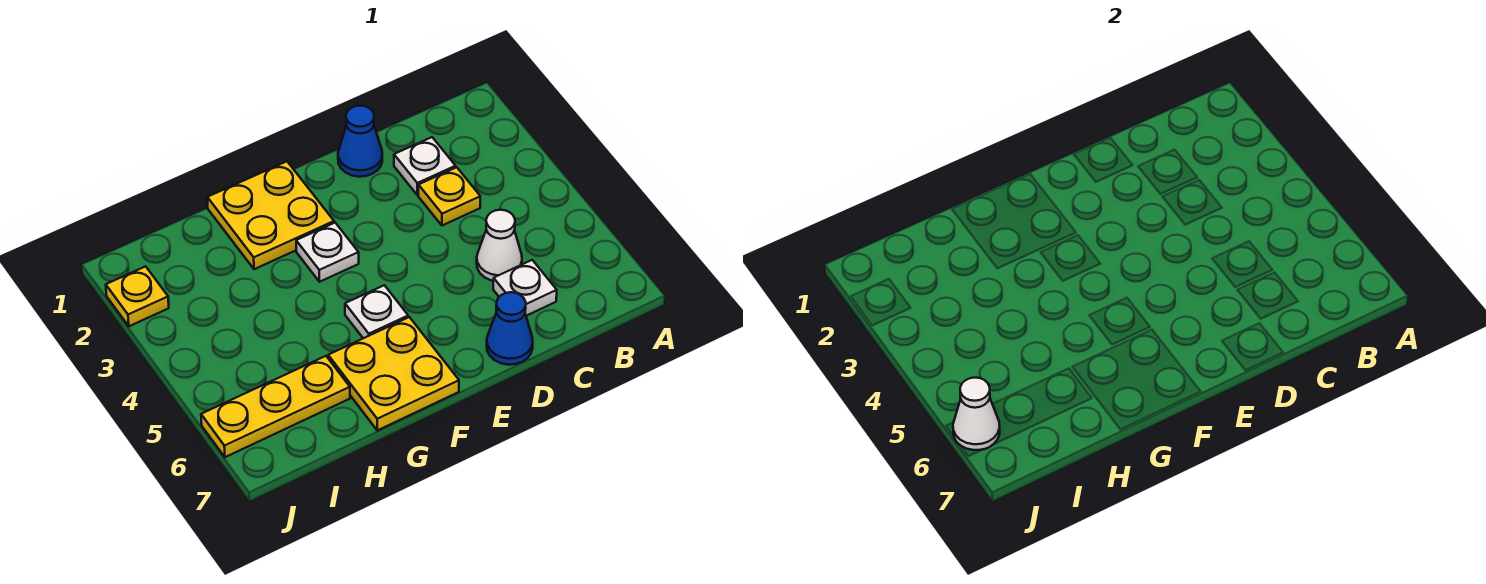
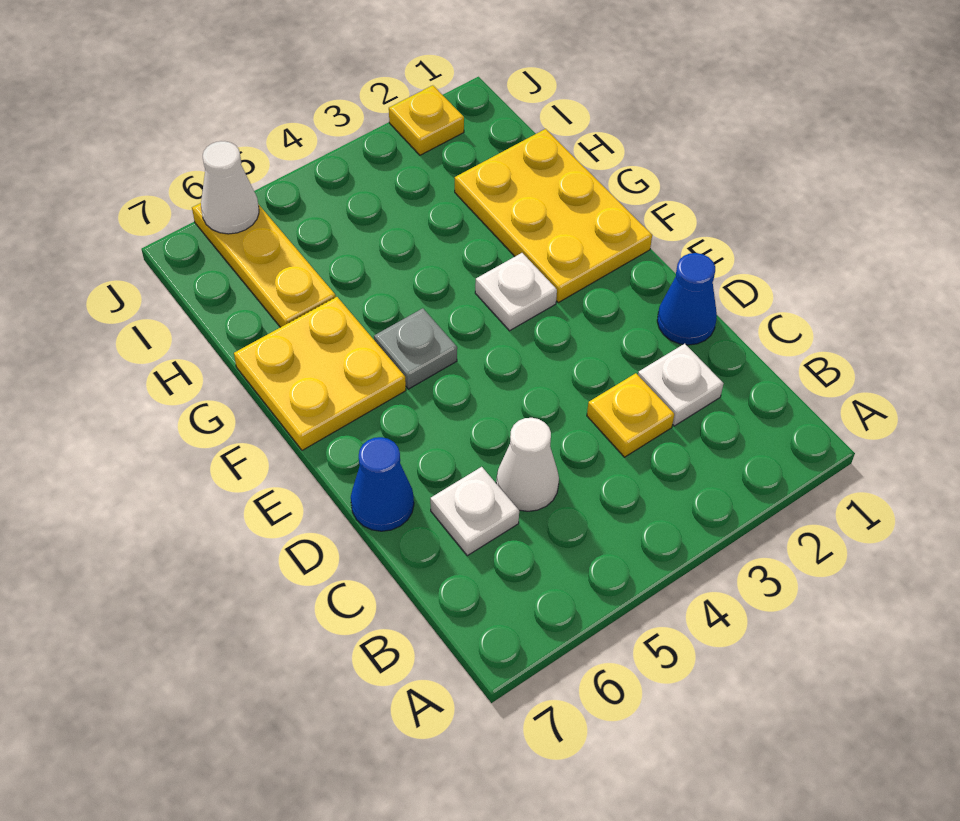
yellow 2x2 plate [207,161,334,269] -> yellow 2x3 plate [455,129,652,302]
white 1x1 plate [345,285,408,338] -> grey 1x1 plate [374,308,457,389]

